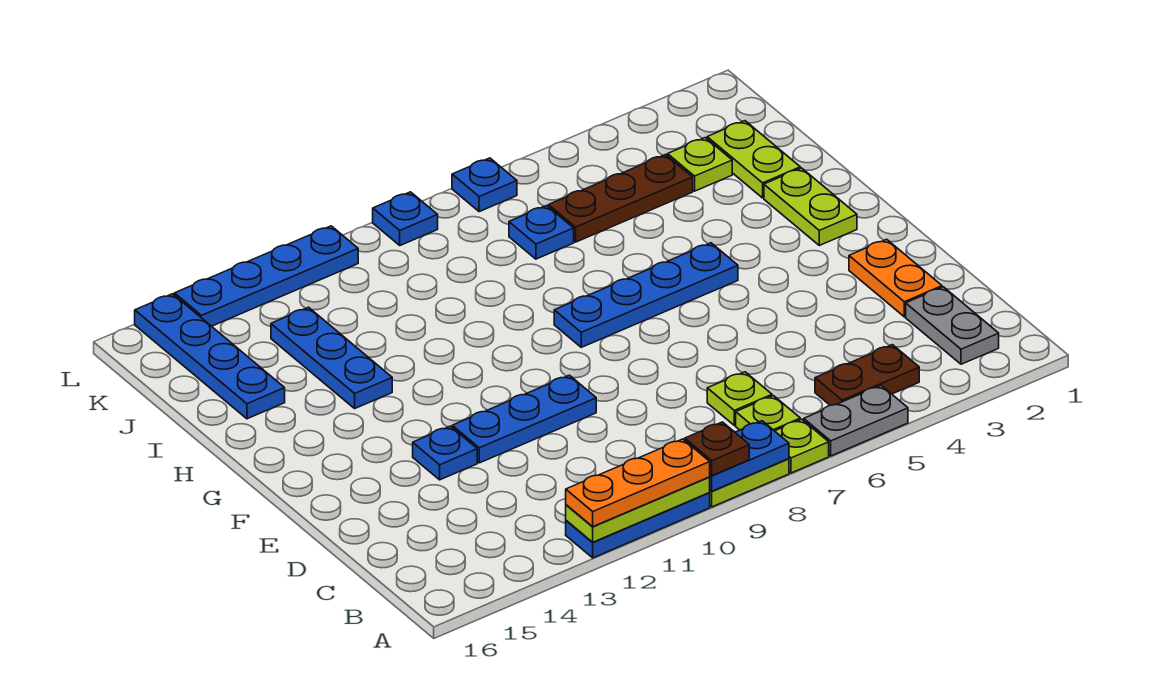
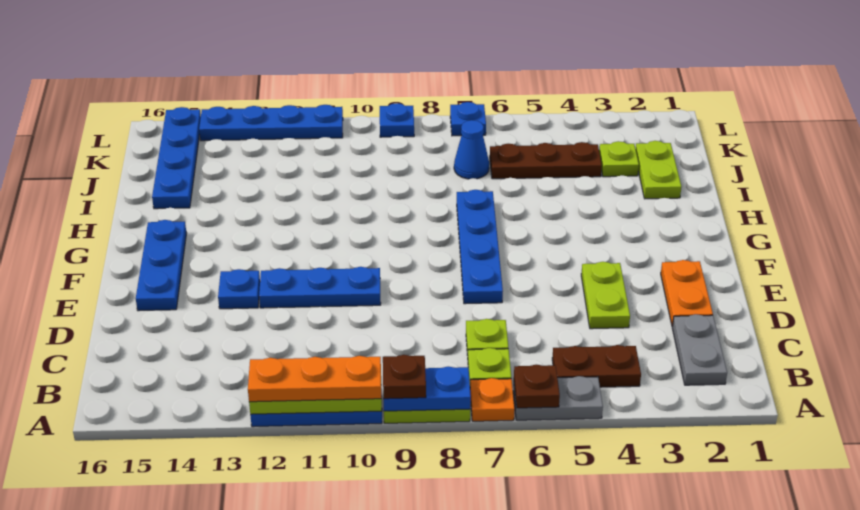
none -> brown 1x1 plate [514,365,560,408]
lime 1x1 plate [775,419,829,473] -> orange 1x1 plate [470,378,515,421]
lime 1x2 plate [764,168,857,245] -> lime 1x2 plate moved to [581,262,630,329]
blue 1x4 plate [554,243,738,347] -> blue 1x4 plate turned to [457,190,503,304]
blue 1x3 plate [271,307,392,408] -> blue 1x3 plate moved to [136,220,186,311]
blue 1x1 plate [509,206,574,259] -> blue 1x1 cone [454,120,489,179]

